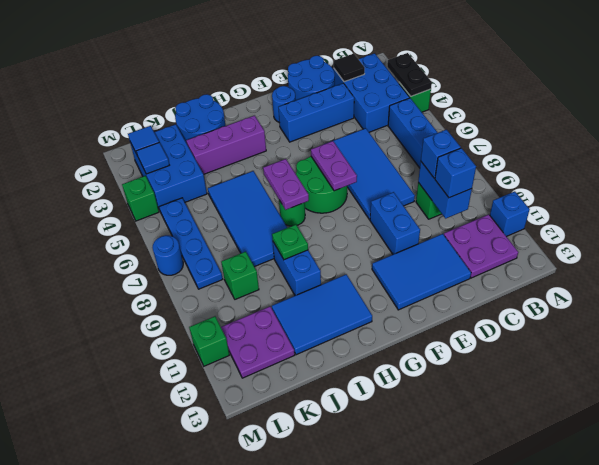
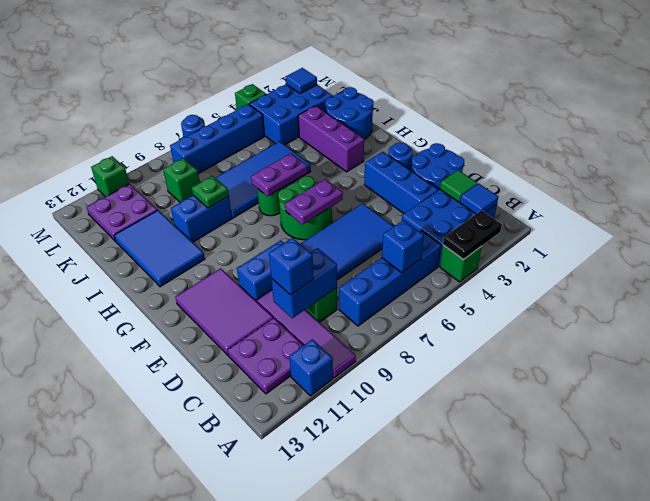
none -> purple 1x4 tile [257,290,356,378]
black 1x1 tile [334,54,365,82] -> green 1x1 tile [440,170,477,202]
blue 1x1 brick [421,130,461,178] -> blue 1x1 brick moved to [382,220,424,273]
blue 2x3 tile [372,234,471,310] -> purple 2x3 tile [175,268,273,355]
blue 1x1 tile [136,142,169,174] -> blue 1x1 tile moved to [460,184,498,214]
blue 1x4 plate [159,198,223,289] -> blue 1x4 brick [170,104,264,173]

